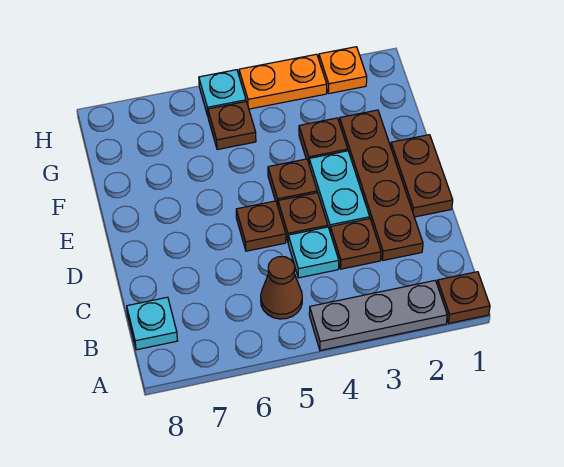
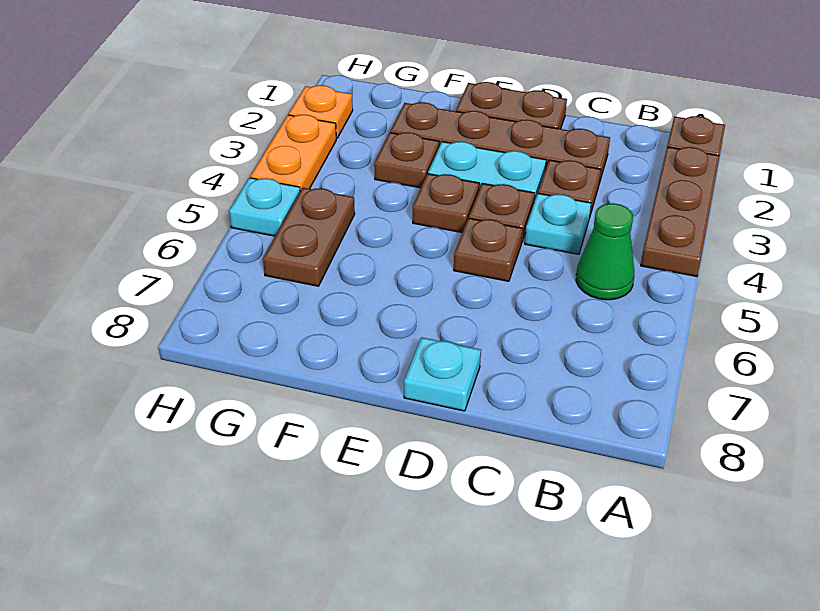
grey 1x3 plate [309,280,447,350] -> brown 1x3 plate [641,147,719,276]
brown 1x1 cone [261,257,302,319] -> green 1x1 cone [576,203,634,300]
cyan 1x1 plate [127,297,177,350] -> cyan 1x1 plate moved to [404,337,481,411]
brown 1x1 plate [208,102,256,150] -> brown 1x2 plate [263,188,355,286]

